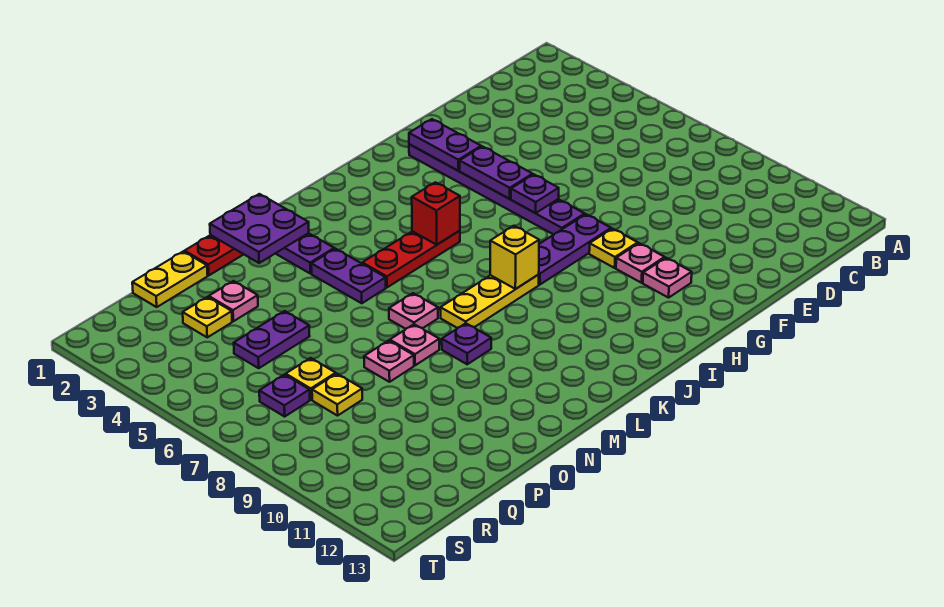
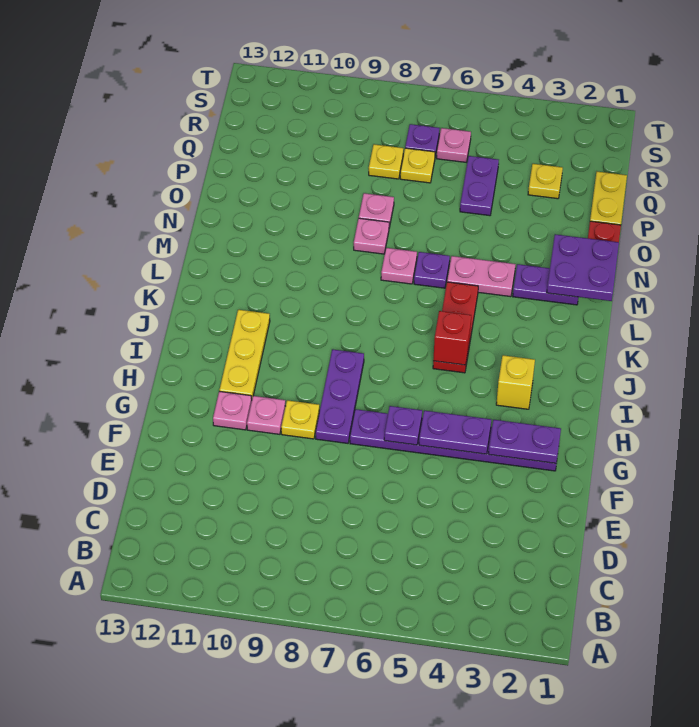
yellow 1x3 plate [440,275,539,328] -> yellow 1x3 plate moved to [219,310,270,399]
yellow 1x1 brick [490,226,539,289] -> yellow 1x1 brick moved to [496,355,535,409]
purple 1x2 plate [311,249,386,303] -> pink 1x2 plate [447,256,516,297]
purple 1x1 plate [442,323,491,364] -> purple 1x1 plate moved to [414,252,450,288]
pink 1x1 plate [209,281,258,321] -> pink 1x1 plate moved to [437,128,471,162]

